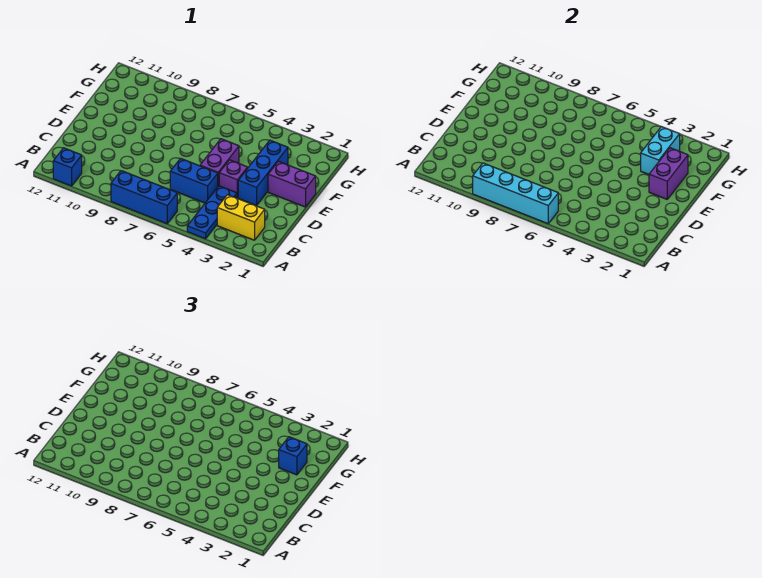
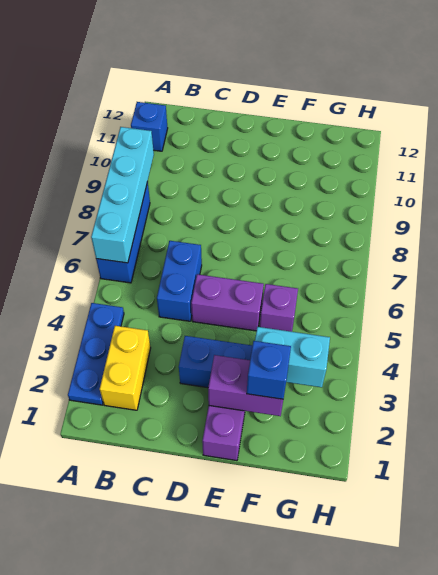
blue 1x3 plate [187,186,237,239] -> blue 1x3 plate turned to [68,303,124,405]
purple 1x1 brick [219,160,248,198] -> purple 1x1 brick moved to [260,284,298,332]

